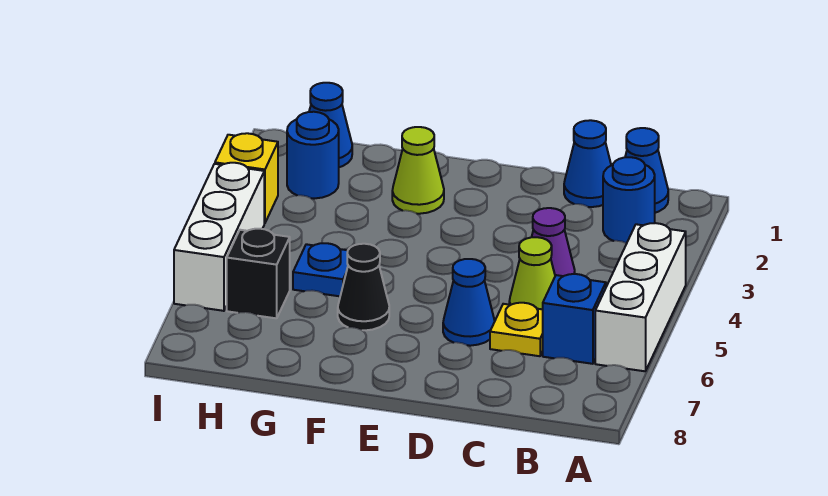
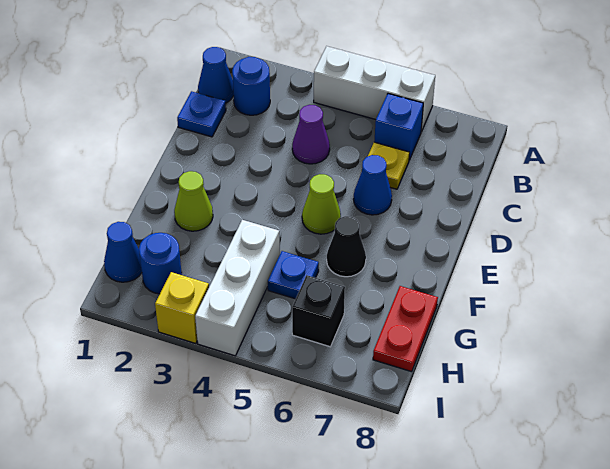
blue 1x1 cone [564,120,611,207] -> blue 1x1 plate [177,91,226,137]
lime 1x1 cone [509,237,555,309] -> lime 1x1 cone moved to [302,174,341,234]
none -> red 1x2 plate [373,286,438,372]
white 1x3 brick [174,163,264,311] -> white 1x3 brick turned to [195,220,280,356]

